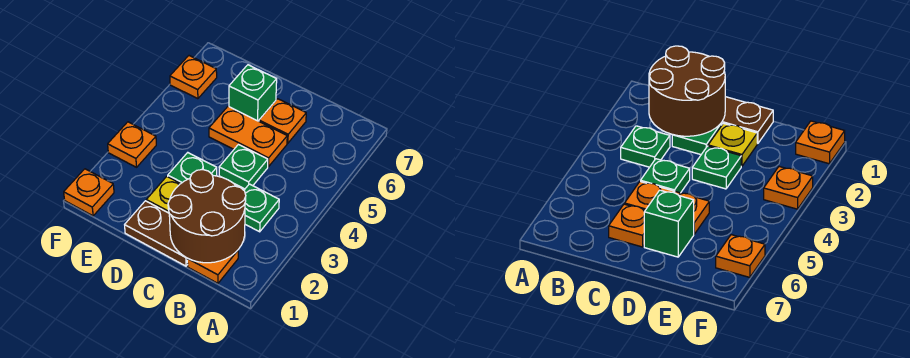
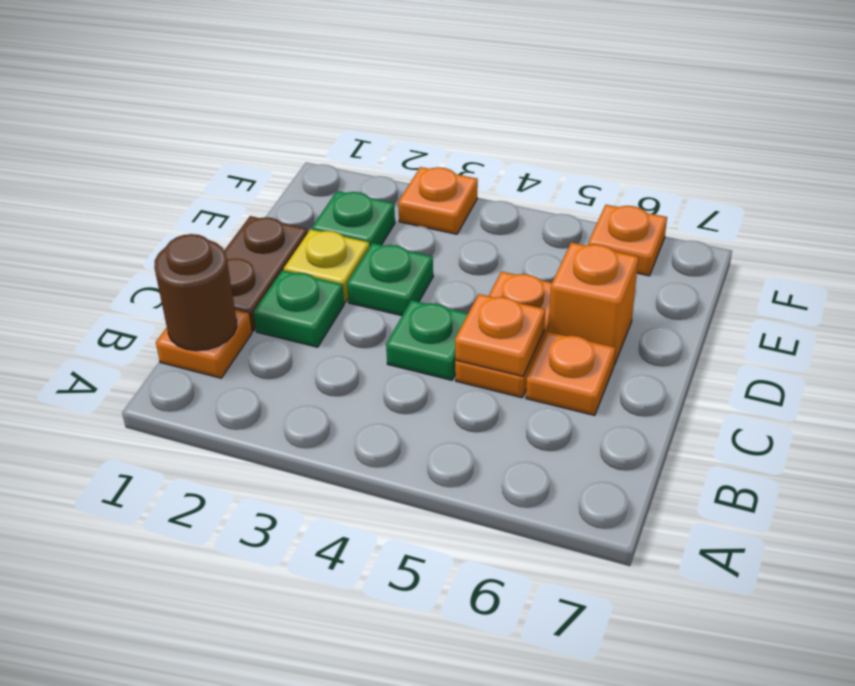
brown 2x2 round brick [168,169,246,263] -> brown 1x1 round brick [154,234,237,351]
green 1x1 plate [244,184,279,232] -> green 1x1 plate moved to [312,191,395,246]
green 1x1 brick [229,65,277,121] -> orange 1x1 brick [549,242,639,365]
orange 1x1 plate [64,169,114,216] -> orange 1x1 plate moved to [455,294,545,376]

